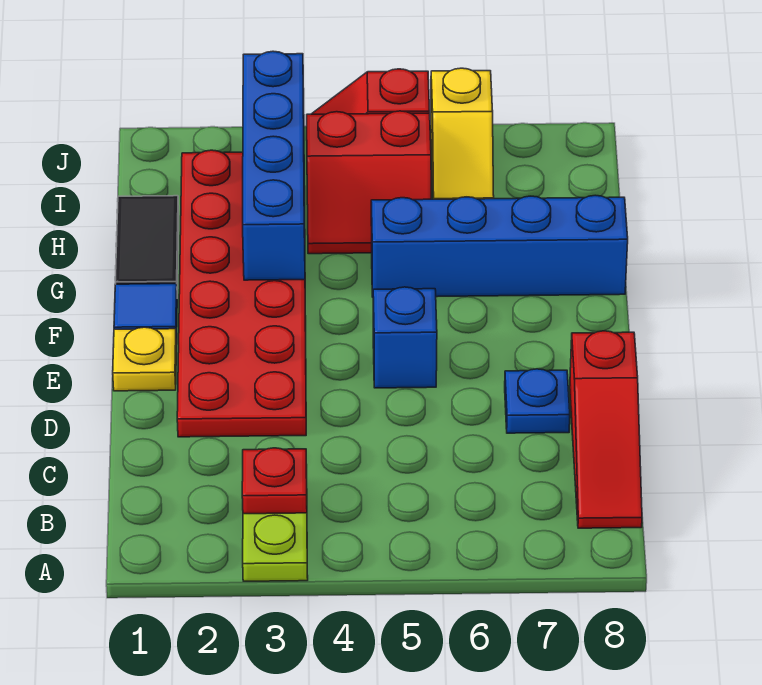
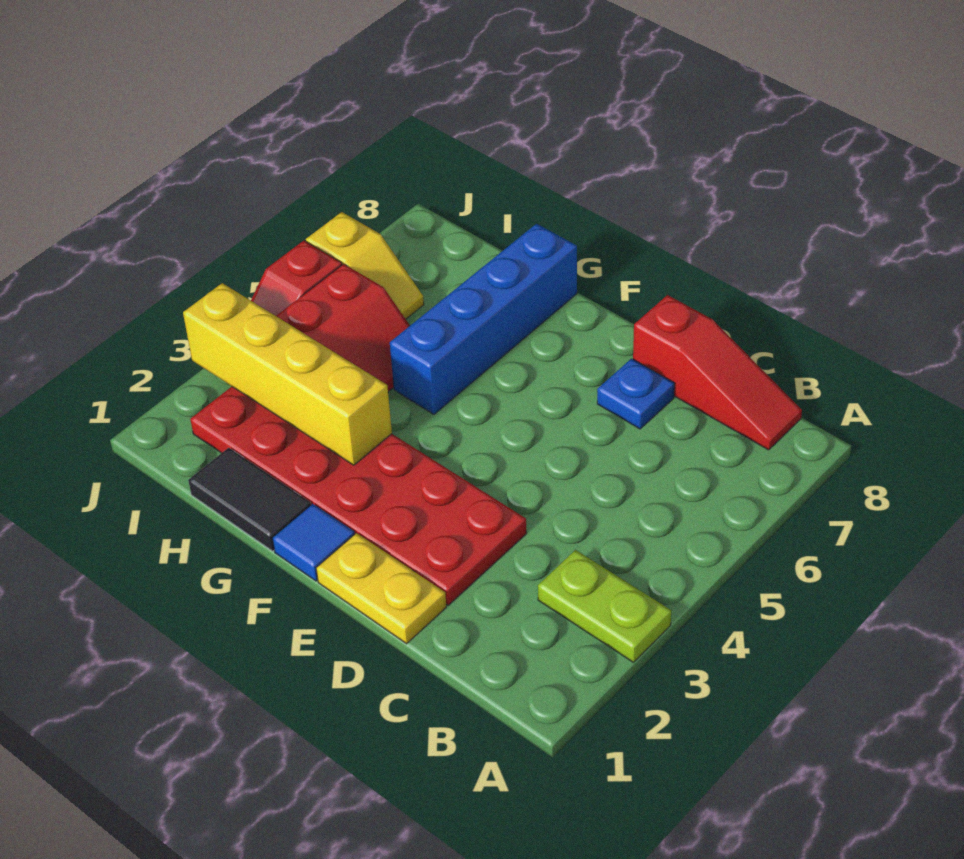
red 1x1 plate [242,448,307,514] -> none
yellow 1x1 plate [113,327,176,391] -> yellow 1x2 plate [316,533,446,644]
blue 1x1 brick [373,287,437,388] -> none
blue 1x4 brick [243,51,305,280] -> yellow 1x4 brick [183,283,392,465]

